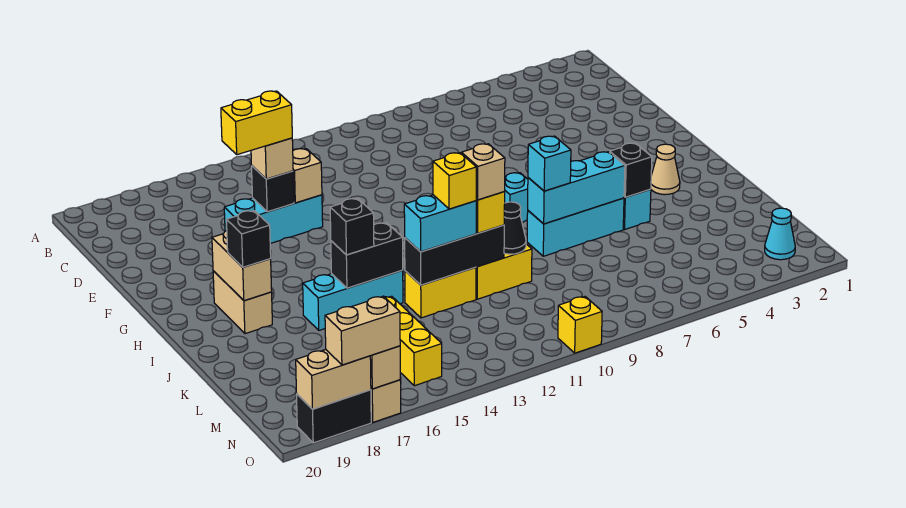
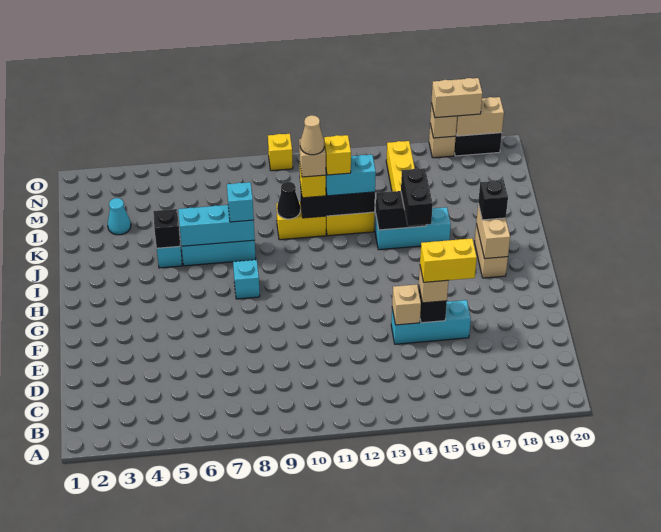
tan 1x1 cone [651,144,680,195] -> tan 1x1 cone moved to [300,115,324,155]
black 1x1 brick [330,198,374,255] -> black 1x2 brick [401,168,433,226]
cyan 1x1 cone [765,208,795,260] -> cyan 1x1 cone moved to [108,198,131,235]

